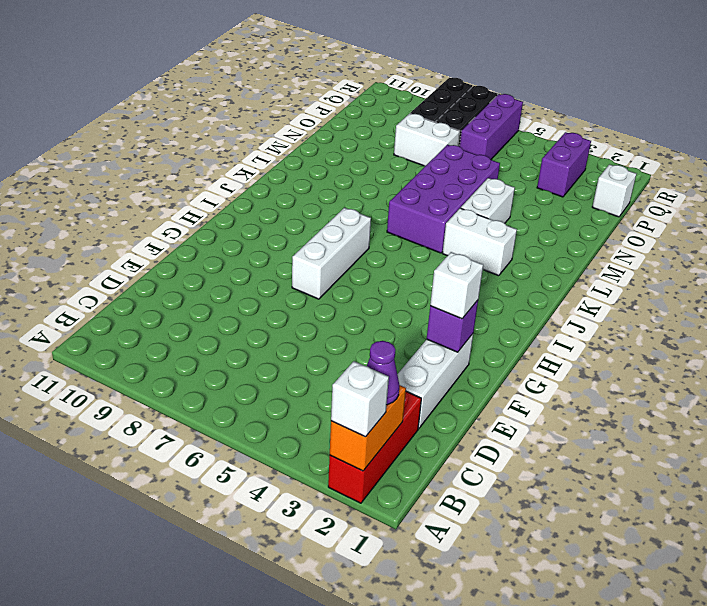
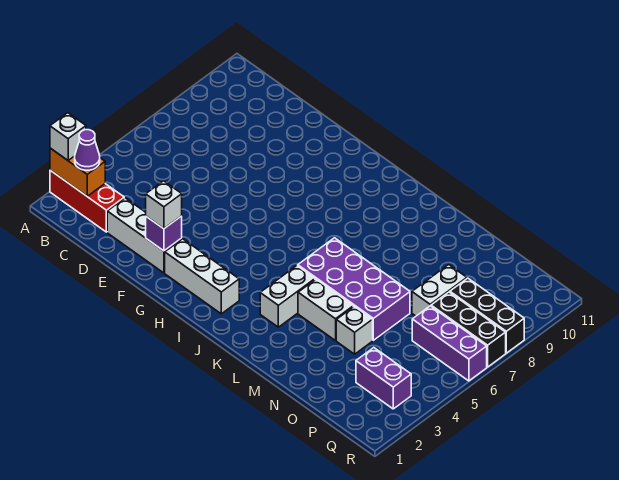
white 1x3 brick [292,208,371,299] -> white 1x3 brick moved to [165,239,239,314]
white 1x1 brick [592,164,636,217] -> white 1x1 brick moved to [336,306,373,354]

